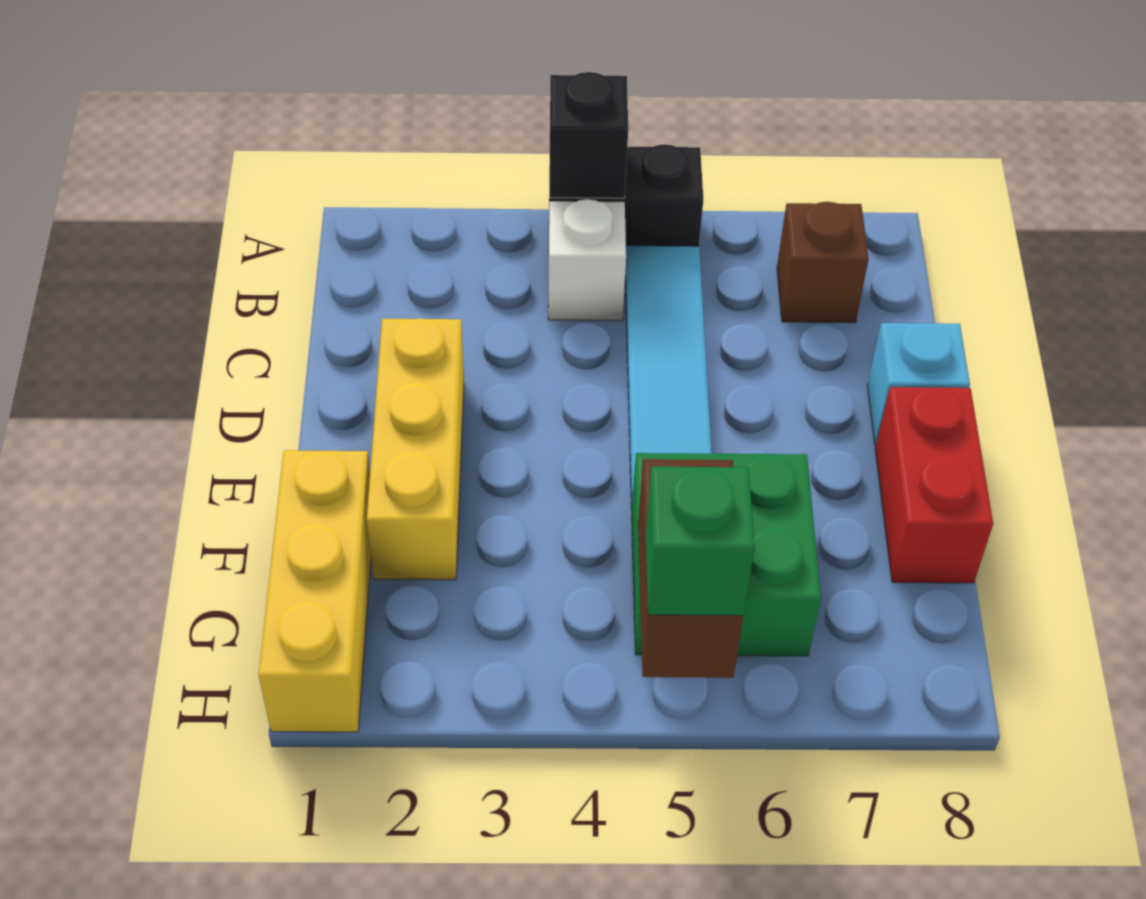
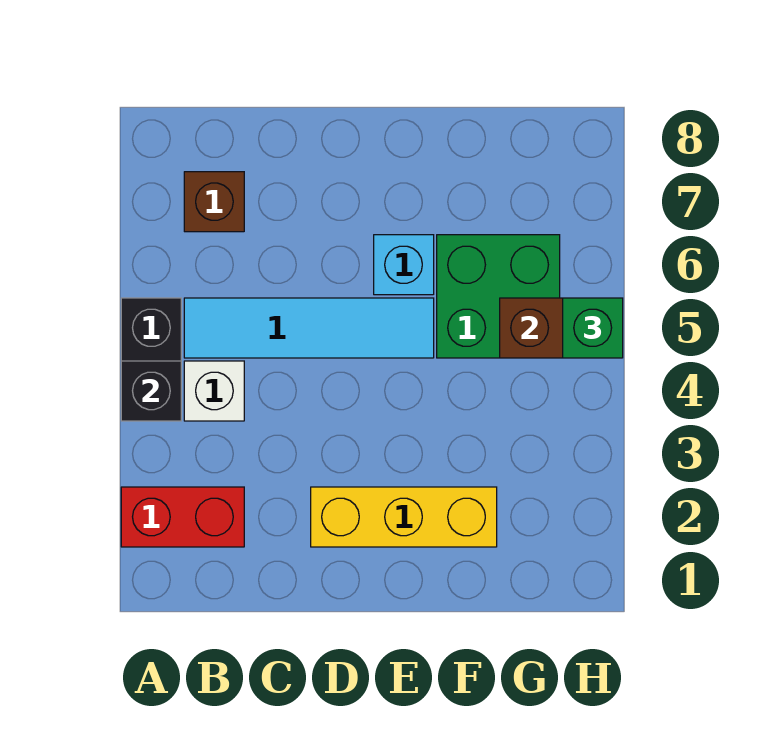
cyan 1x1 brick [867,323,970,446] -> cyan 1x1 brick moved to [374,235,434,295]
red 1x2 brick [875,387,993,583] -> red 1x2 brick moved to [121,487,244,547]
yellow 1x3 brick [259,450,371,732] -> none

